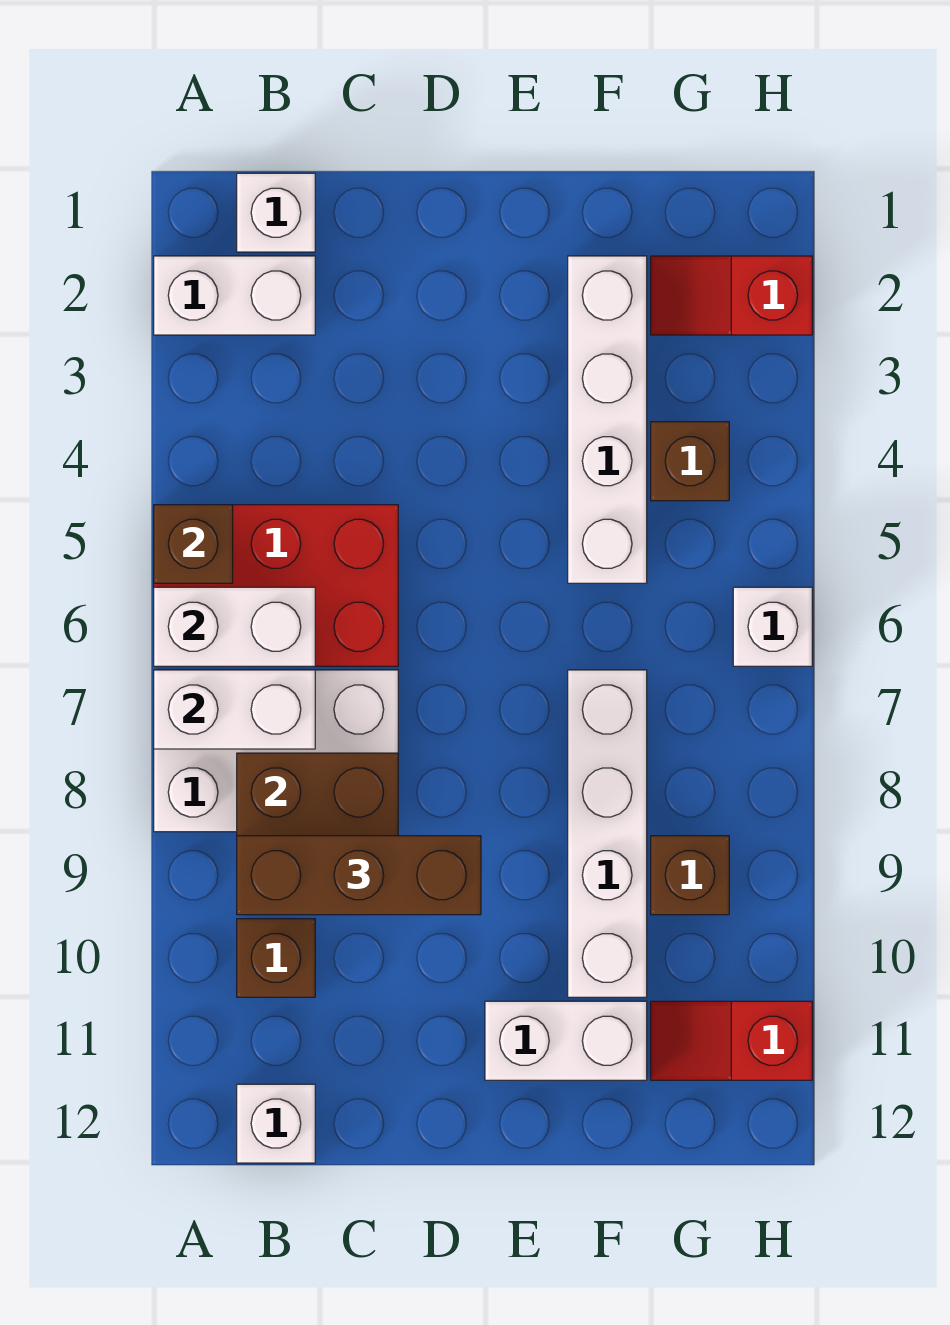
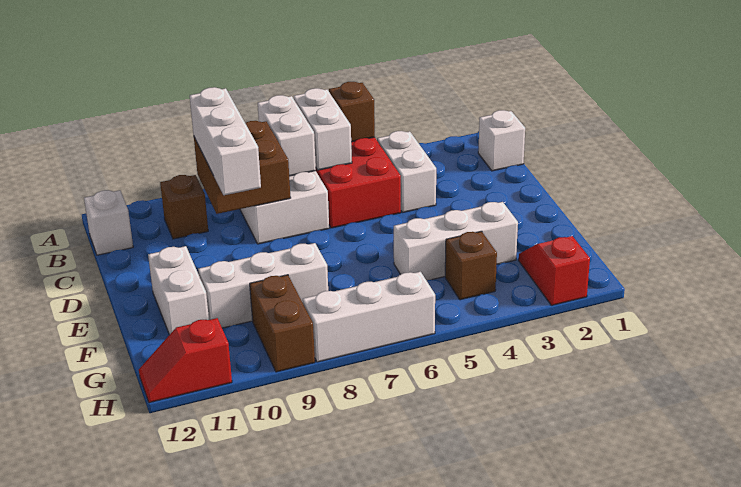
white 1x2 brick [154,256,315,335] -> white 1x2 brick moved to [377,131,436,212]
brown 1x3 brick [237,836,481,915] -> white 1x3 brick [190,87,261,195]
white 1x4 brick [568,256,647,583] -> white 1x3 brick [394,202,518,281]
white 1x4 brick [568,670,647,997] -> white 1x3 brick [198,243,328,328]
brown 1x1 brick [651,836,729,915] -> brown 1x2 brick [250,275,315,372]
red 1x2 slope [651,1001,812,1080] -> red 1x2 slope turned to [139,318,232,403]
white 1x1 brick [733,587,812,666] -> white 1x3 brick [303,272,435,362]

